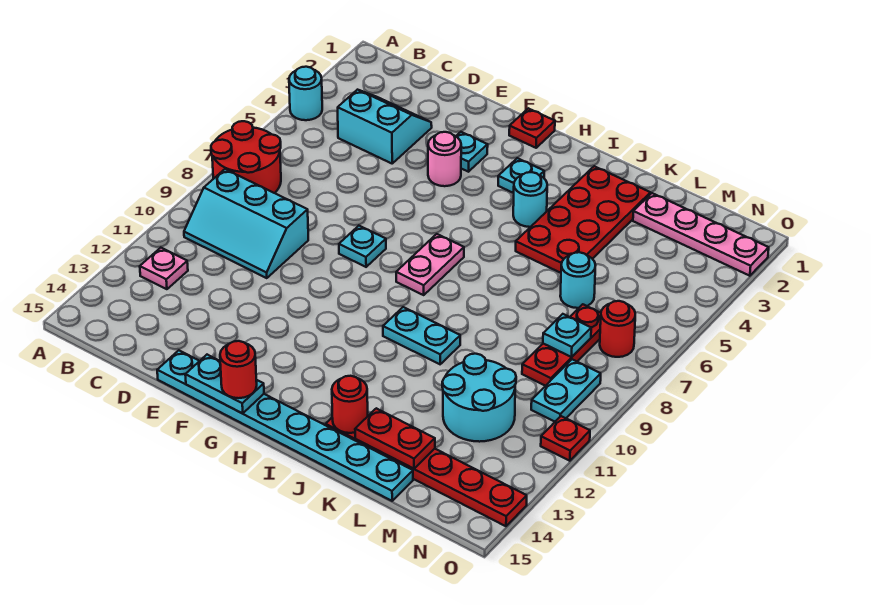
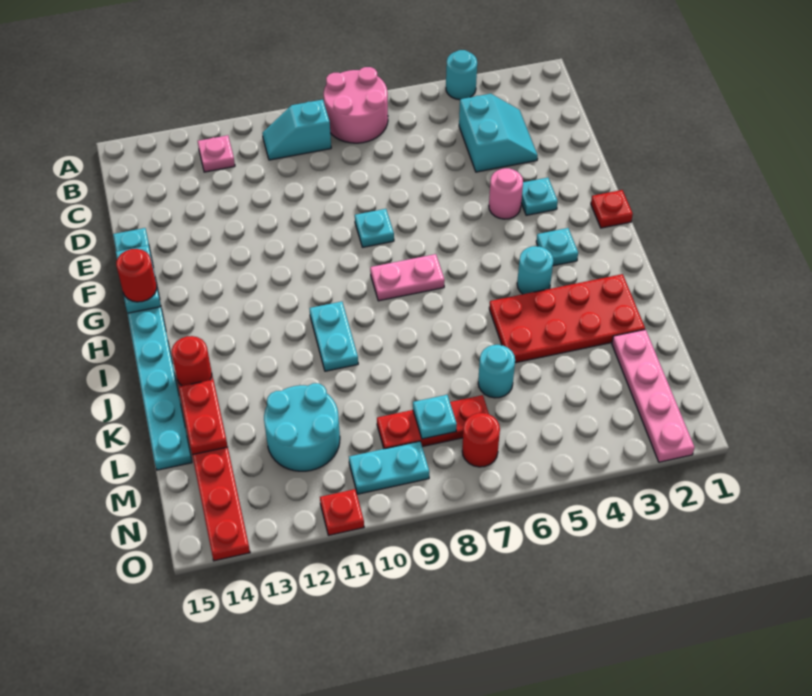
red 2x2 round brick [211,121,281,193] -> pink 2x2 round brick [324,67,388,143]
cyan 2x3 slope [184,169,308,278] -> cyan 1x2 slope [262,100,331,160]

